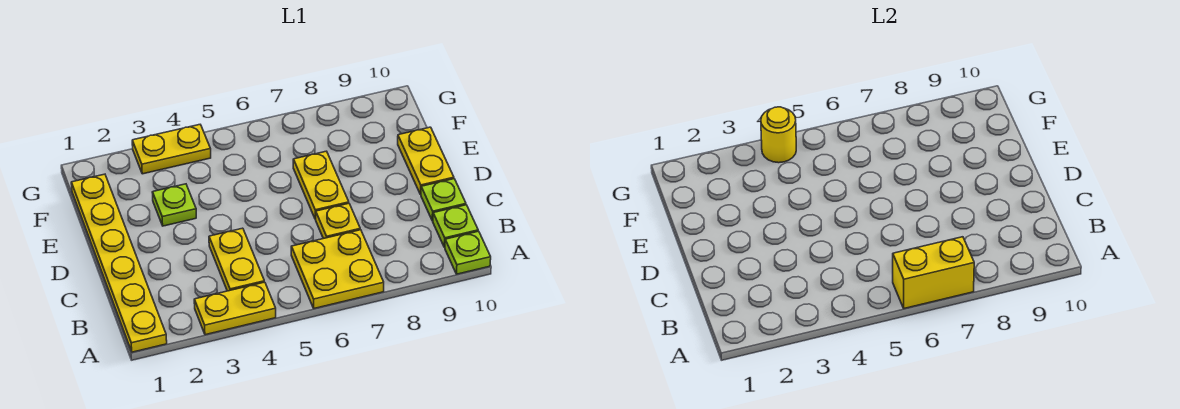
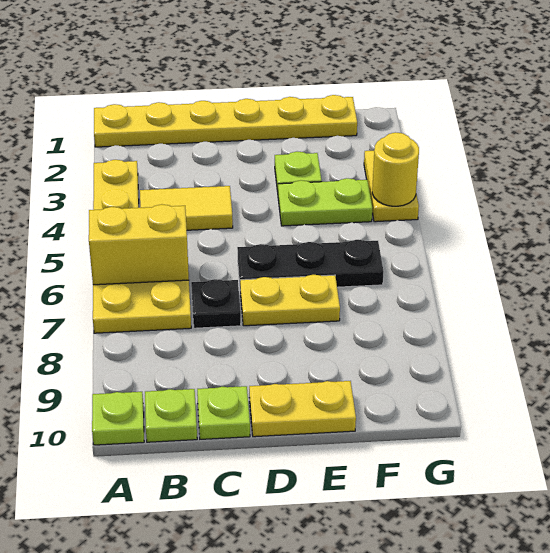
yellow 1x2 brick [893,237,974,308] -> yellow 1x2 brick turned to [89,204,189,285]
yellow 1x2 plate [209,228,264,291] -> yellow 1x2 tile [140,186,233,230]
yellow 1x1 plate [316,203,360,239] -> black 1x1 plate [191,279,241,328]
none -> black 1x3 plate [237,240,384,287]
none -> lime 1x2 plate [278,178,372,226]

